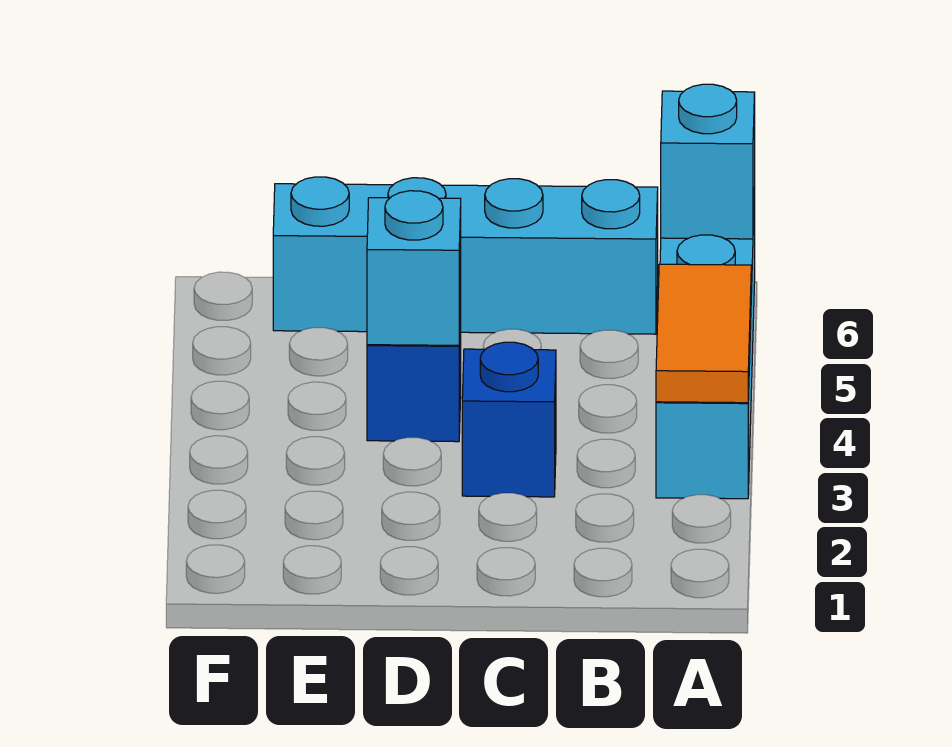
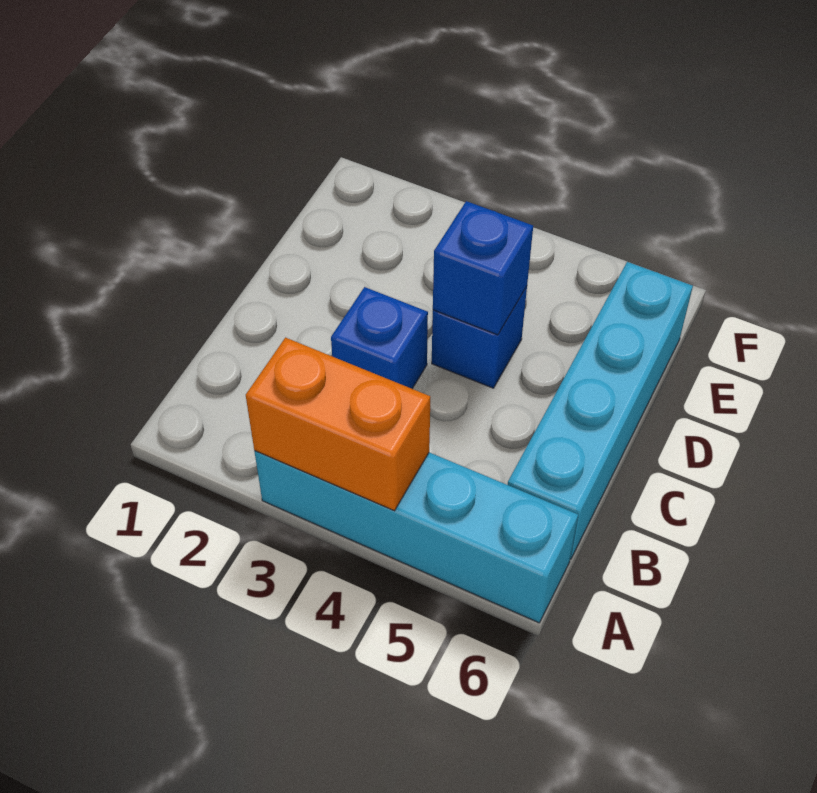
orange 1x2 tile [656,264,751,403] -> orange 1x2 brick [246,338,430,511]
cyan 1x1 brick [661,84,755,239] -> none
cyan 1x1 brick [367,191,461,345] -> blue 1x1 brick [433,201,533,335]

